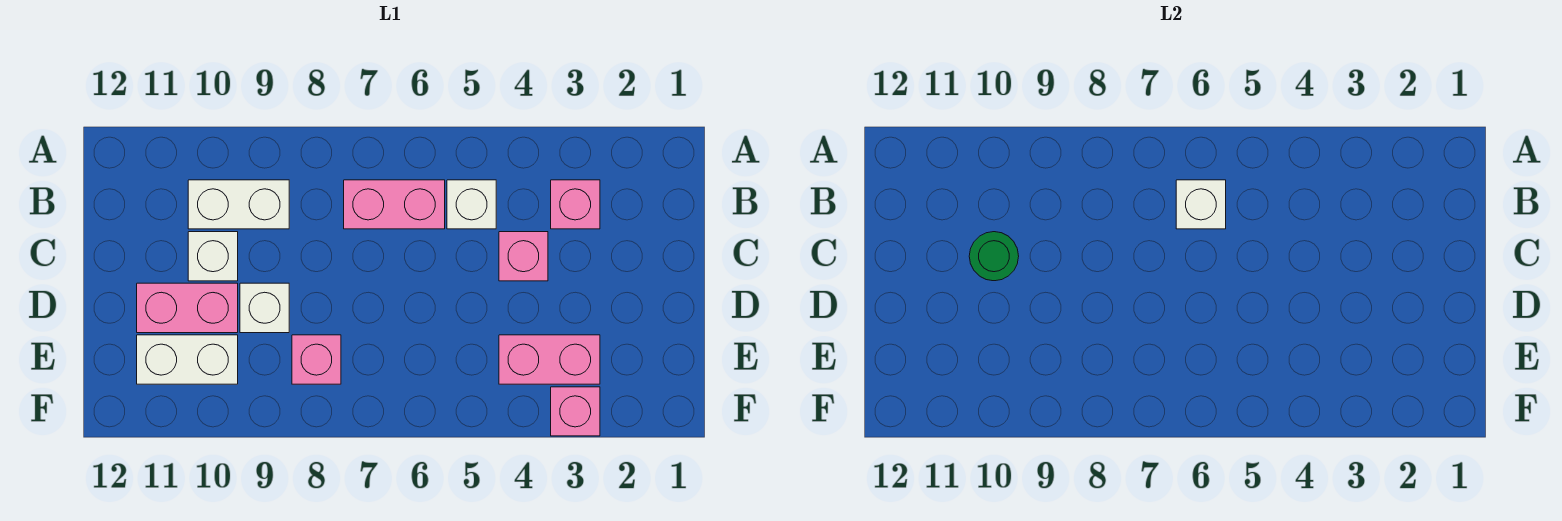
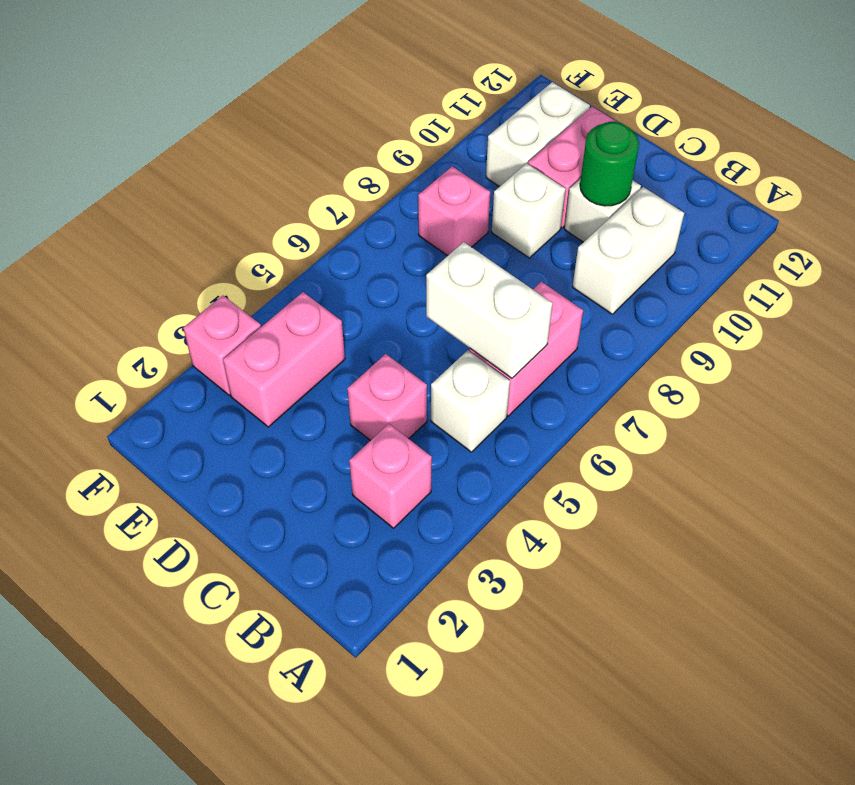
white 1x1 brick [1176,180,1226,229] -> white 1x2 brick [426,242,553,378]

